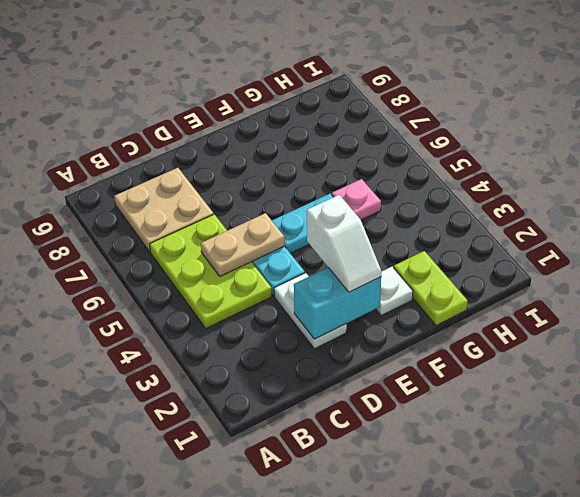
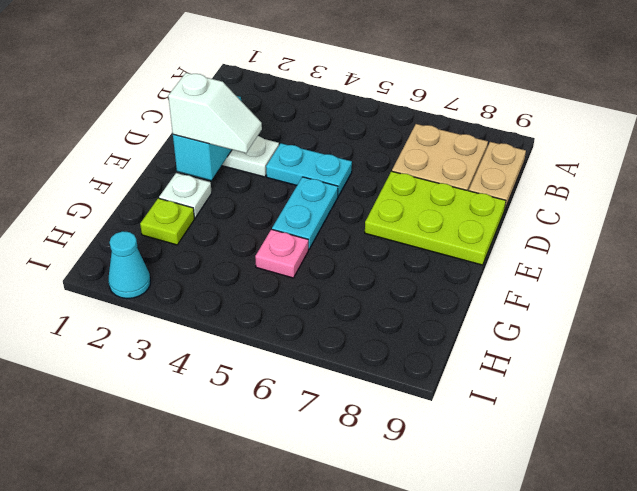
lime 2x3 plate [150,214,272,328] -> lime 2x3 plate moved to [365,171,506,265]
tan 1x2 plate [201,213,285,276] -> tan 1x2 plate moved to [469,142,526,209]
white 1x2 slope [307,195,381,292] -> white 1x2 slope turned to [168,73,262,153]
lime 1x2 plate [394,251,468,325] -> lime 1x1 plate [140,198,194,245]
none -> cyan 1x1 cone [109,231,150,299]

